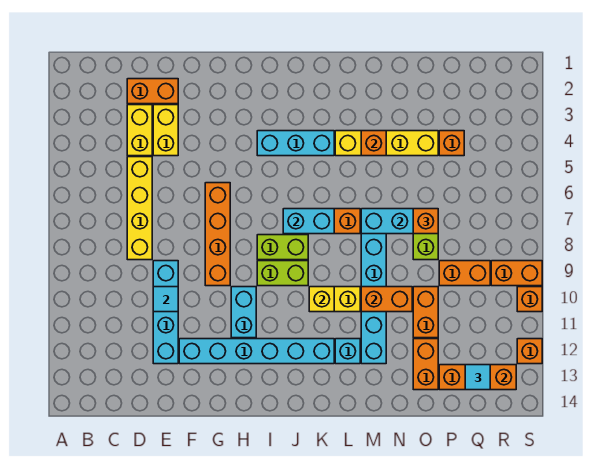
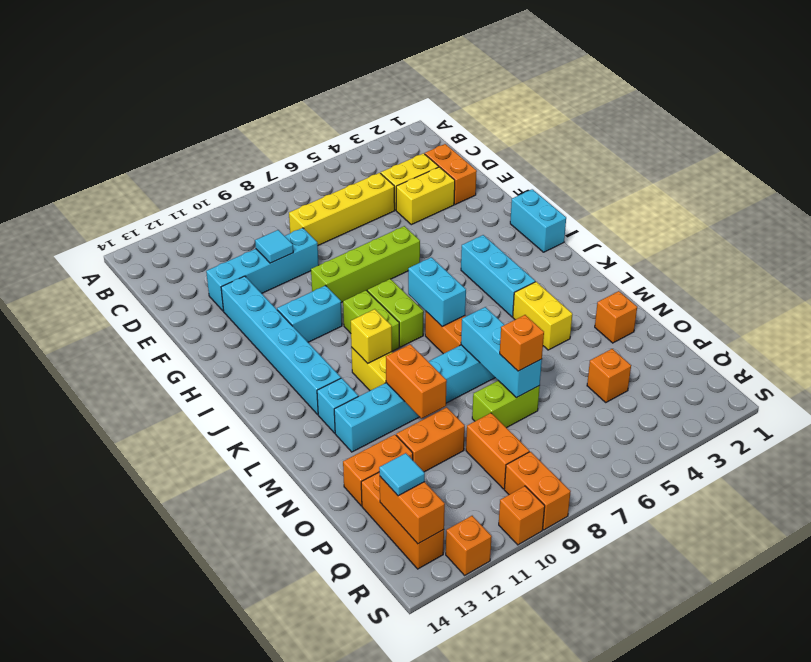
orange 1x4 brick [205,183,230,286] -> lime 1x4 brick [311,226,420,303]
none -> cyan 1x2 brick [510,189,566,252]
yellow 1x4 brick [335,131,438,156] -> yellow 1x2 brick [513,282,572,350]
orange 1x1 brick [361,131,386,156] -> orange 1x1 brick moved to [595,291,637,343]

